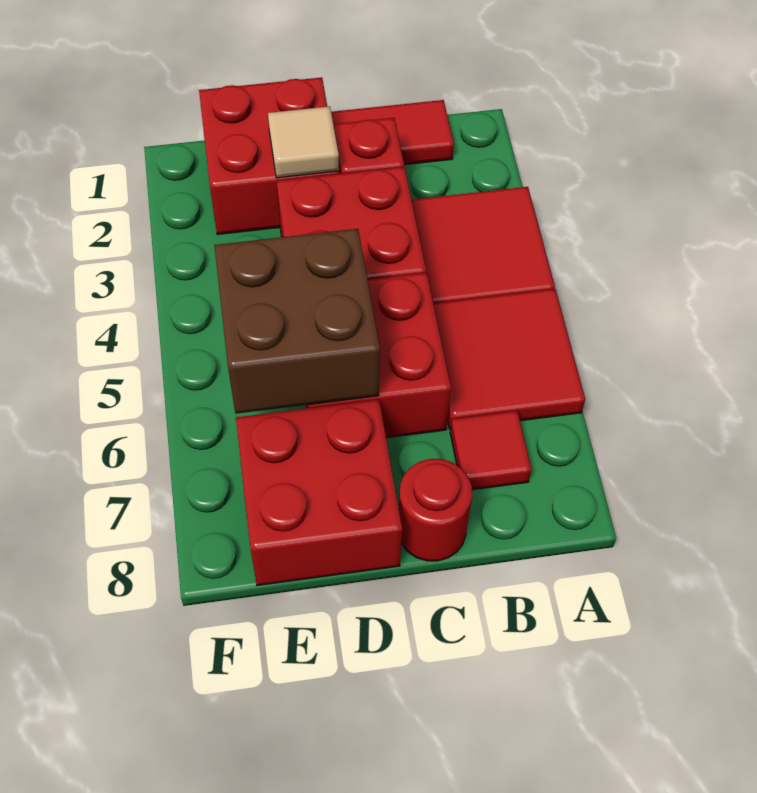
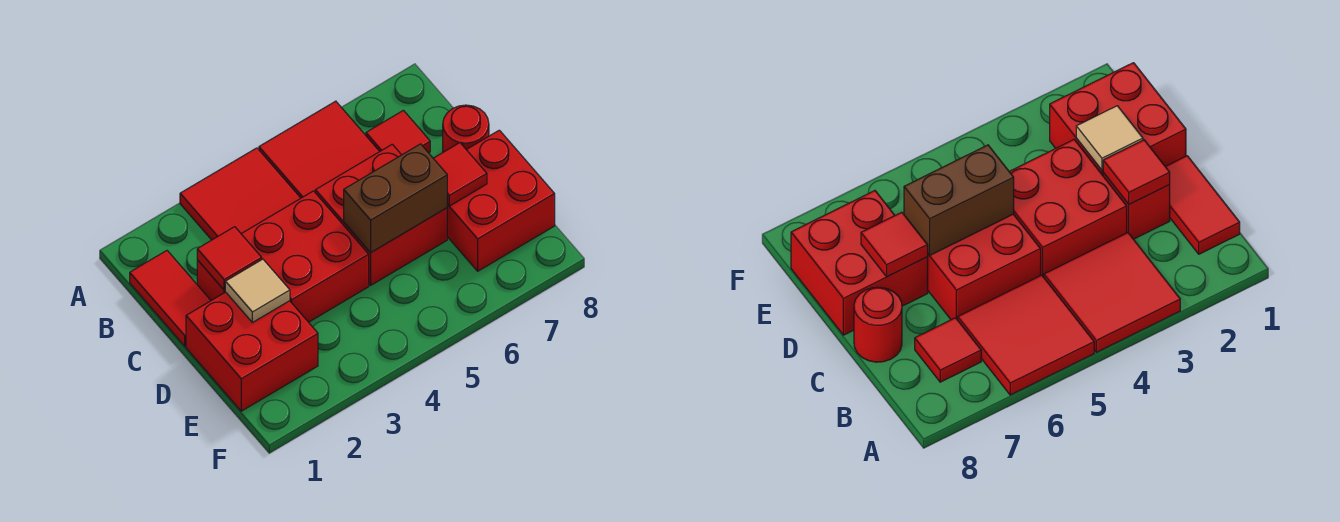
none -> red 1x1 tile [197,227,262,290]
brown 2x2 brick [214,229,380,414] -> brown 1x2 brick [344,144,447,253]
none -> red 1x1 tile [433,143,487,206]

